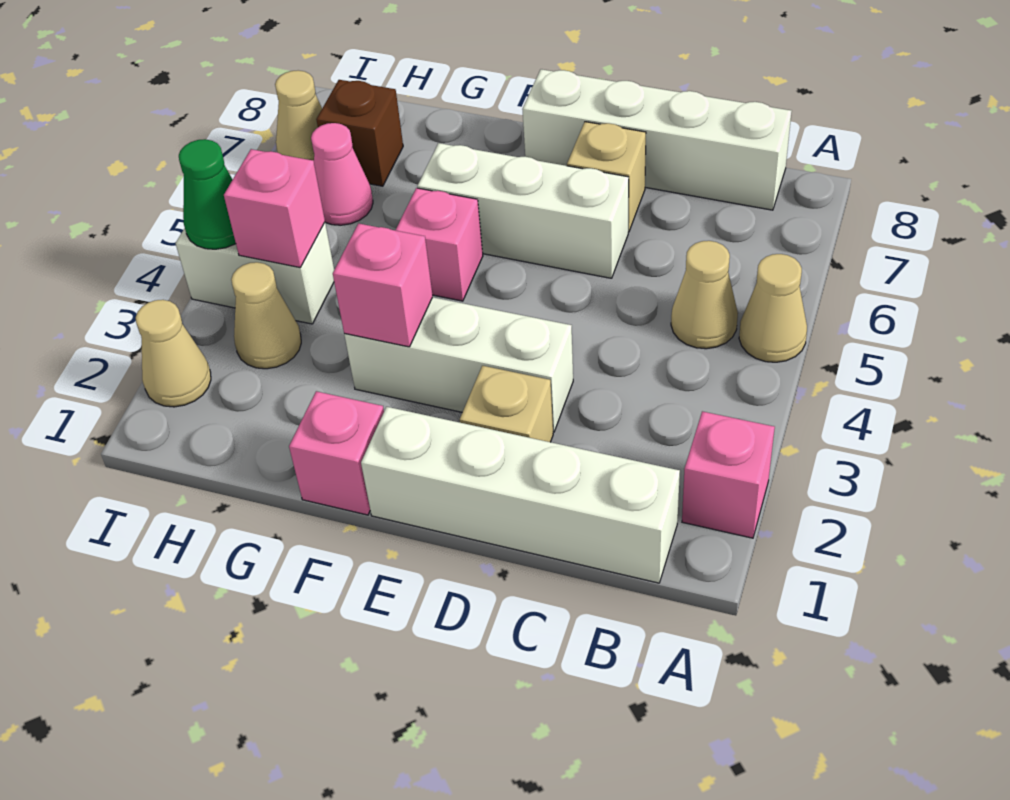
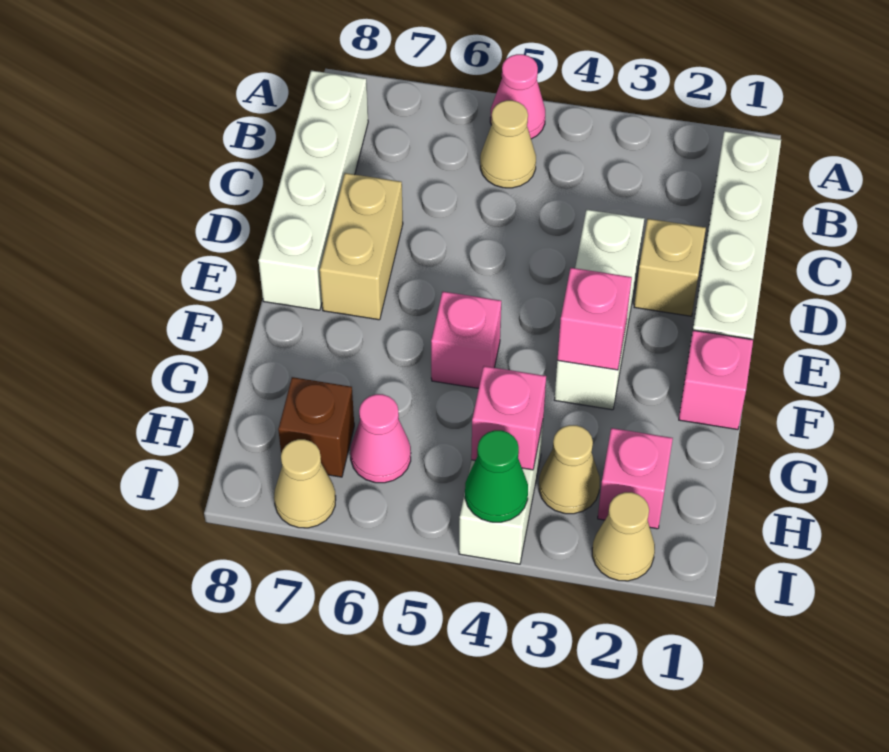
pink 1x1 brick [682,411,775,538] -> pink 1x1 brick moved to [598,428,673,529]
tan 1x1 cone [739,254,807,362] -> pink 1x1 cone [490,54,545,139]
white 1x3 brick [417,143,629,278] -> none
tan 1x1 brick [567,122,646,232] -> tan 1x2 brick [320,173,403,320]

